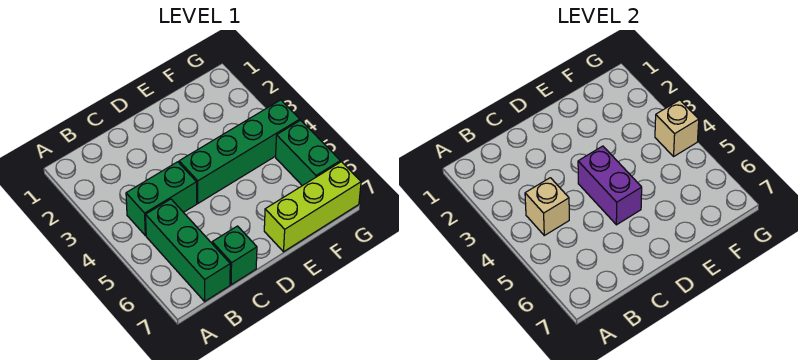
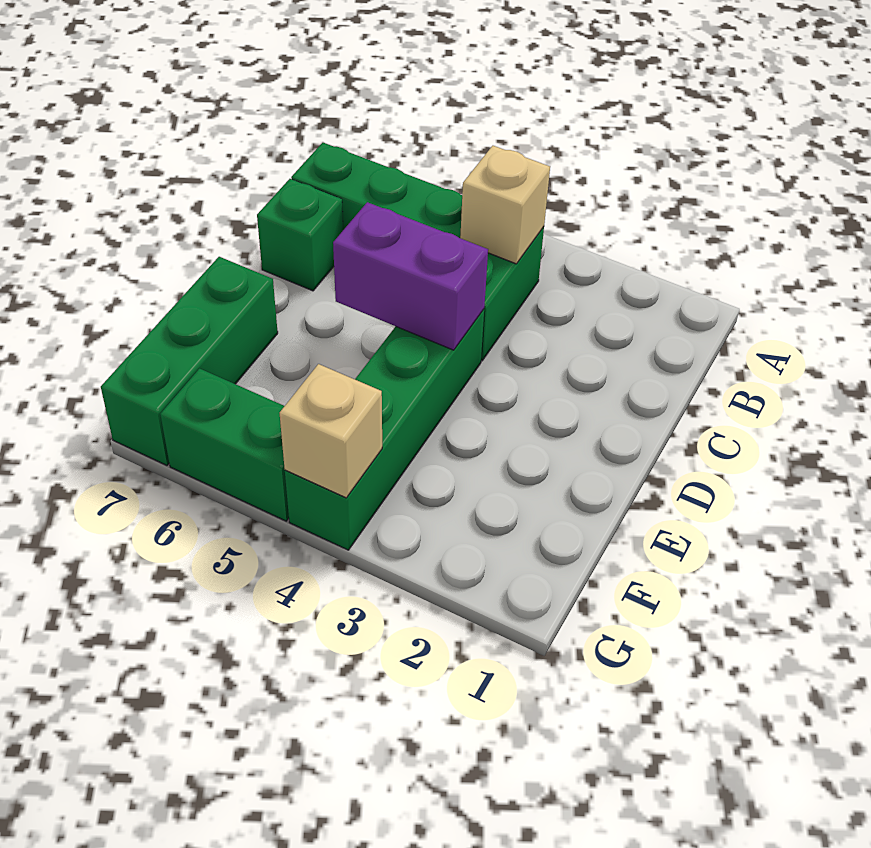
lime 1x3 brick [264,162,361,252] -> green 1x3 brick [101,257,278,465]

